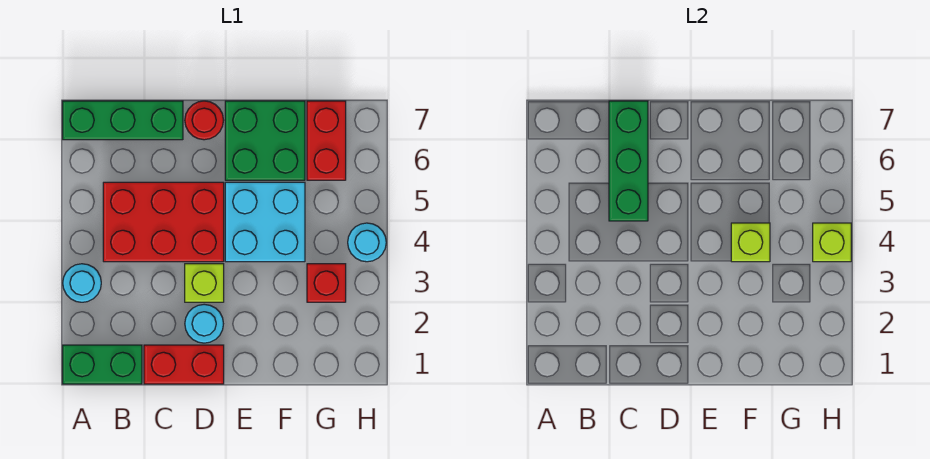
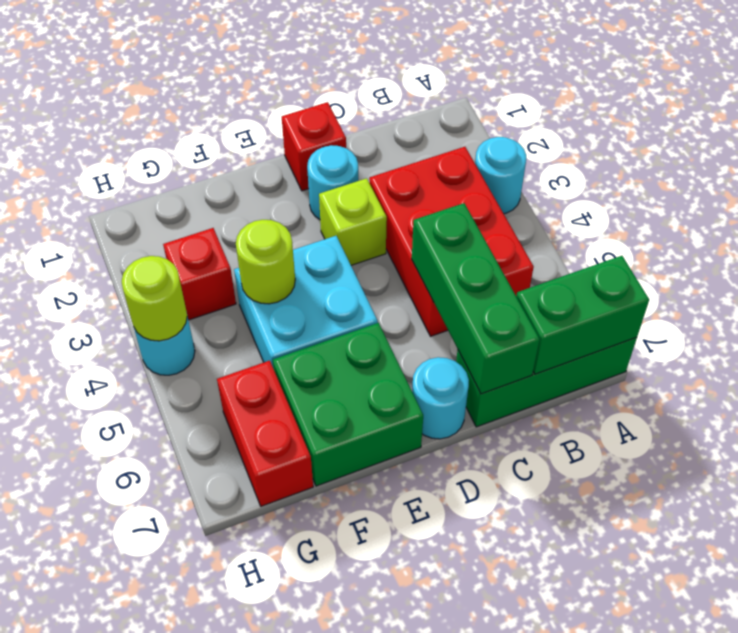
green 1x2 brick [63,345,142,384] -> green 1x2 brick moved to [516,256,649,374]
red 2x3 brick [103,182,224,262] -> red 2x3 brick turned to [369,147,534,336]
red 1x2 brick [144,345,224,384] -> red 1x1 brick [282,102,346,191]
red 1x1 round brick [185,101,224,140] -> cyan 1x1 round brick [412,357,469,439]
lime 1x1 brick [731,223,770,262] -> lime 1x1 round brick [236,220,295,304]
lime 1x1 brick [813,223,851,262] -> lime 1x1 round brick [122,256,187,341]

